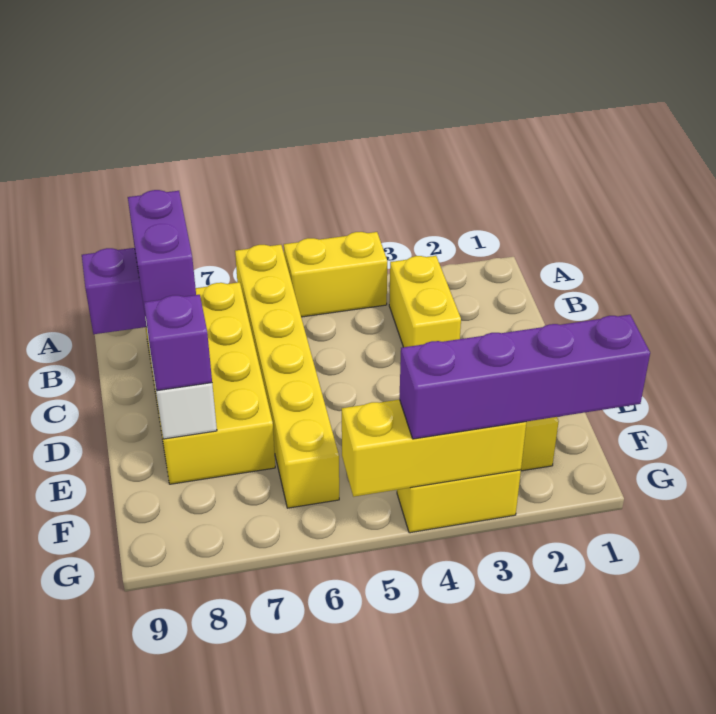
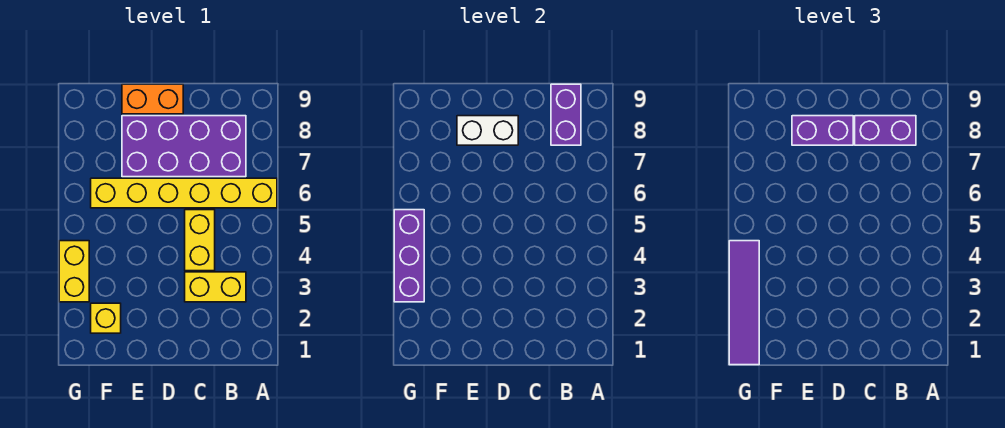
yellow 1x2 brick [284,232,387,317] -> yellow 1x2 brick moved to [185,210,215,271]
yellow 2x4 brick [146,282,275,484] -> purple 2x4 brick [122,116,246,177]
none -> orange 1x2 brick [122,84,183,114]
purple 1x1 brick [144,295,212,391] -> purple 1x2 brick [792,116,853,145]
purple 1x4 brick [399,315,650,439] -> purple 1x4 tile [729,241,759,365]
yellow 1x3 brick [342,400,526,497] -> purple 1x3 brick [394,210,424,302]

